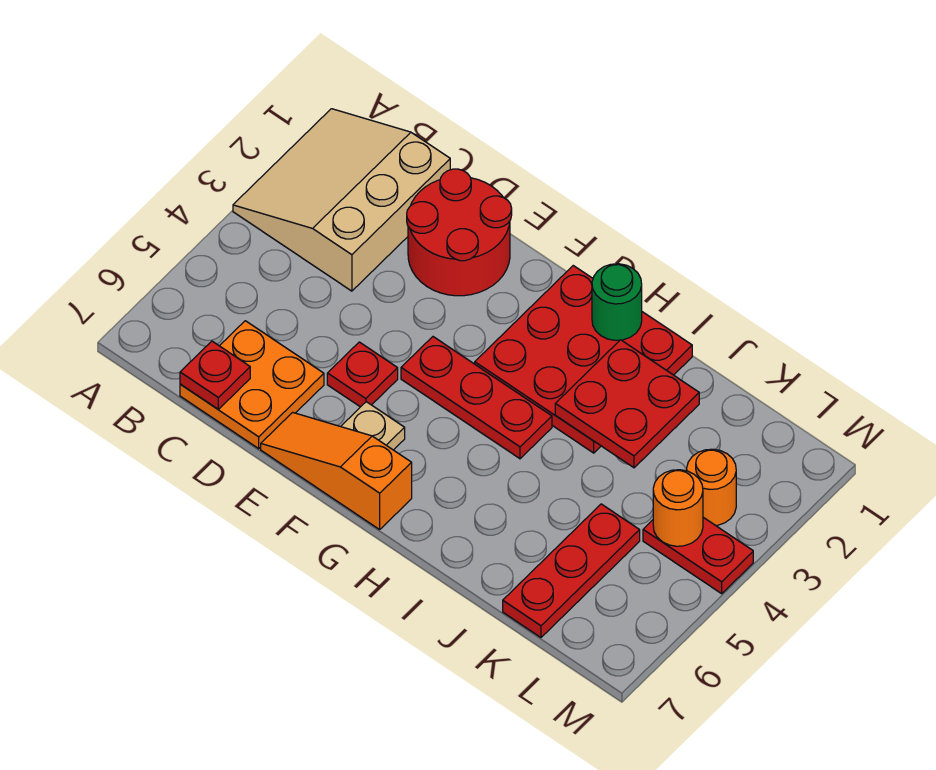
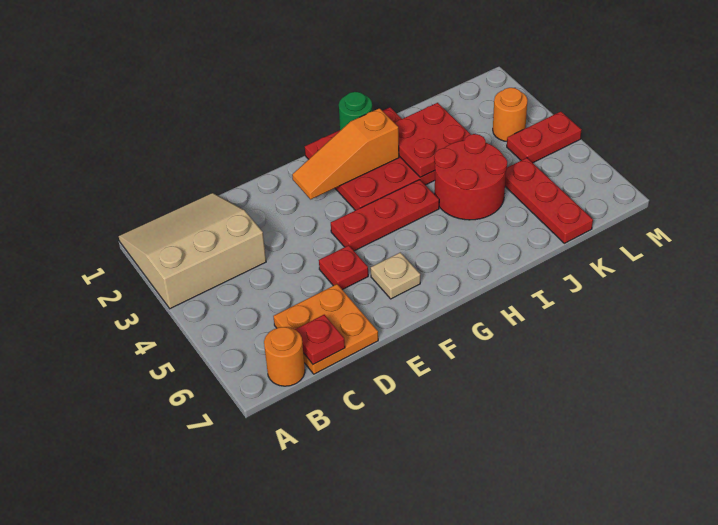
tan 3x3 slope [233,109,450,291] -> tan 3x3 slope turned to [119,193,266,309]
red 2x2 round brick [407,169,512,296] -> red 2x2 round brick moved to [434,134,507,220]
orange 1x3 slope [261,412,412,529] -> orange 1x3 slope moved to [292,108,399,199]
orange 1x1 round brick [653,470,703,546] -> orange 1x1 round brick moved to [264,327,305,386]

